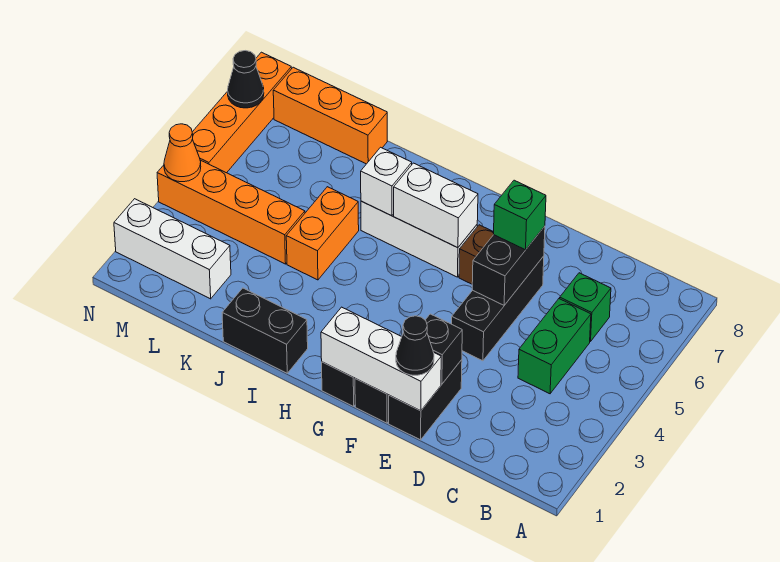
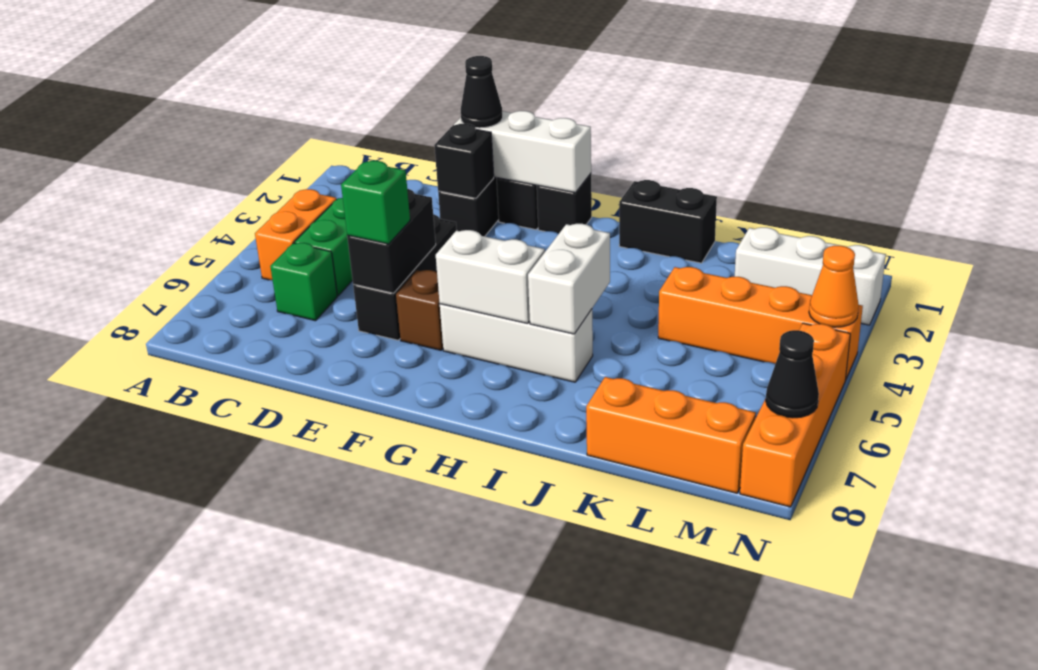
white 1x1 brick [361,147,412,216] -> white 1x2 brick [528,224,610,334]
orange 1x2 brick [286,187,359,280] -> orange 1x2 brick moved to [255,189,337,280]

